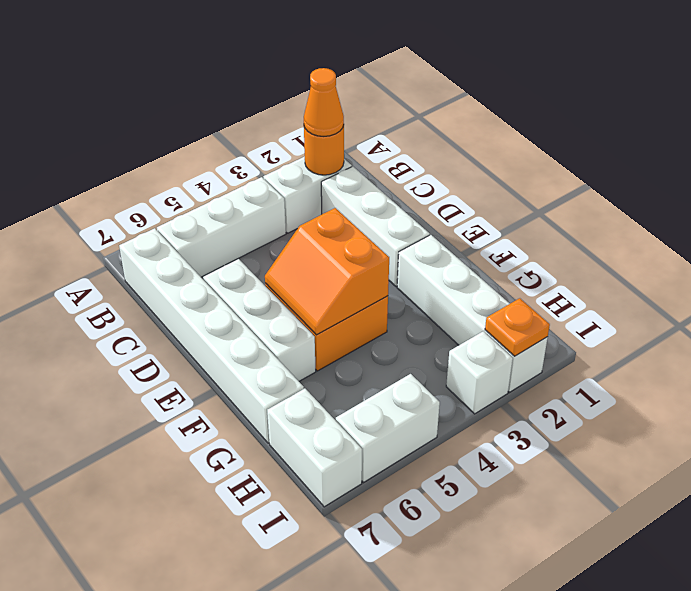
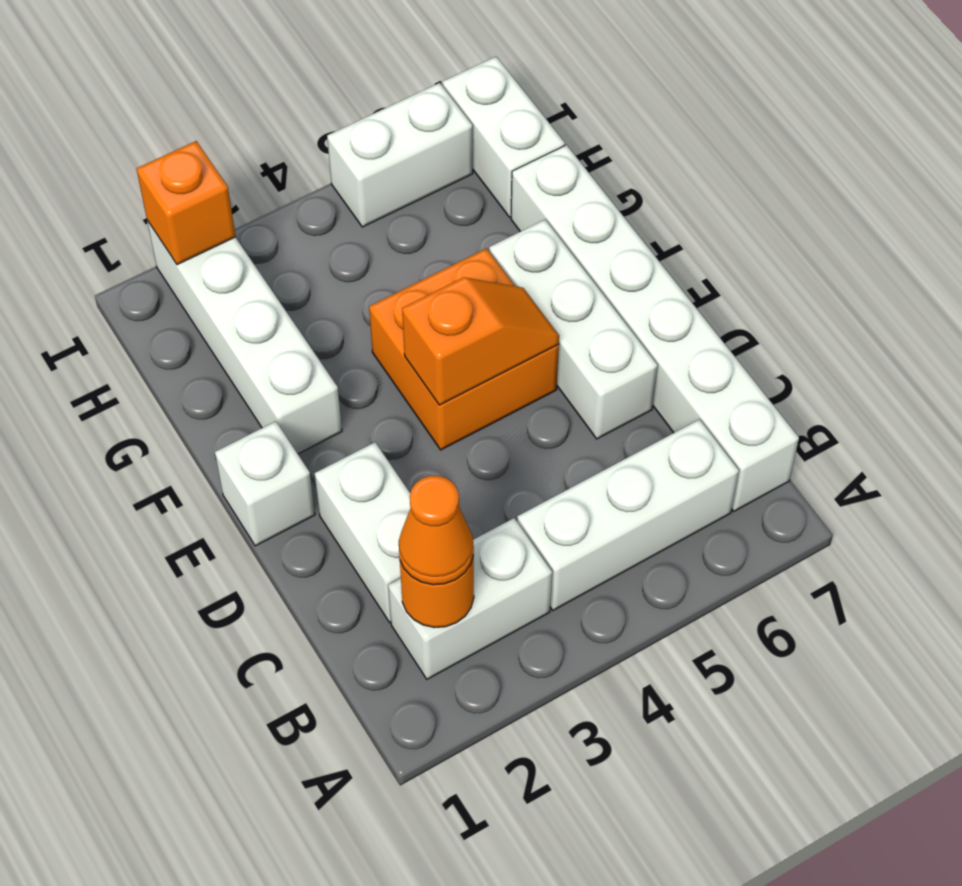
white 1x3 brick [321,166,430,286] -> white 1x2 brick [315,442,411,622]
orange 2x2 slope [265,208,389,335] -> orange 1x2 slope [402,277,559,405]
orange 1x1 plate [485,298,550,356] -> orange 1x1 brick [137,141,236,265]
white 1x1 brick [446,331,513,414] -> white 1x1 brick moved to [215,421,315,546]

